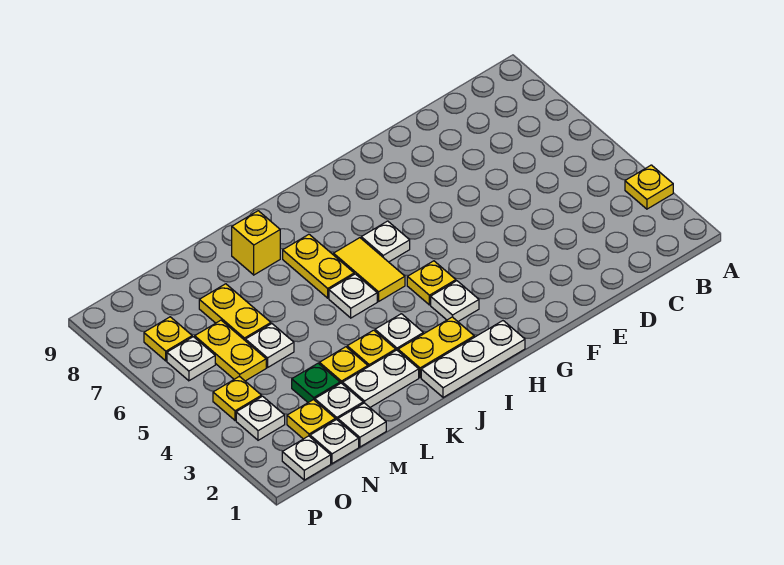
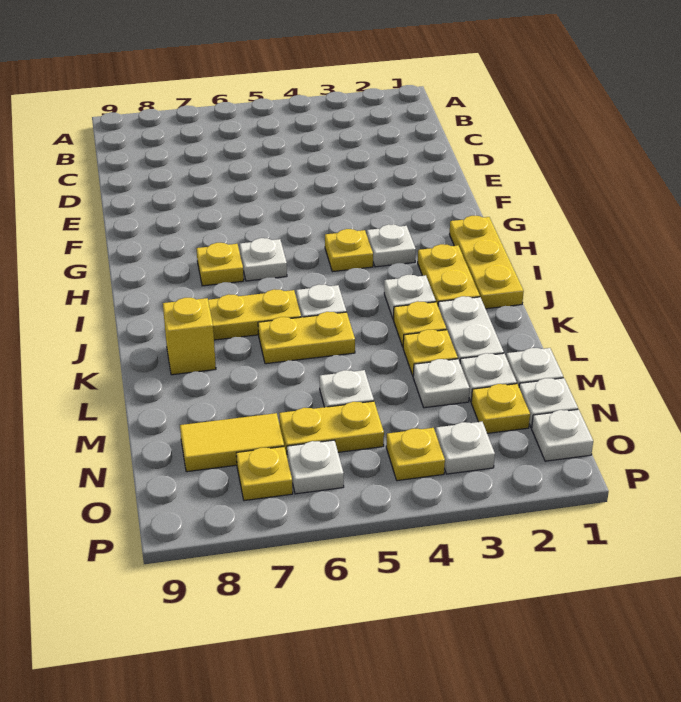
yellow 1x1 plate [625,165,673,209] -> yellow 1x1 plate moved to [196,243,244,286]
white 1x3 plate [421,321,525,398] -> yellow 1x3 plate [449,216,524,309]
yellow 1x2 tile [334,238,405,301] -> yellow 1x2 tile moved to [180,413,284,472]
green 1x1 plate [292,363,340,402] -> white 1x1 plate [413,359,469,408]
yellow 1x2 plate [199,284,271,341] -> yellow 1x2 plate moved to [258,312,355,364]

